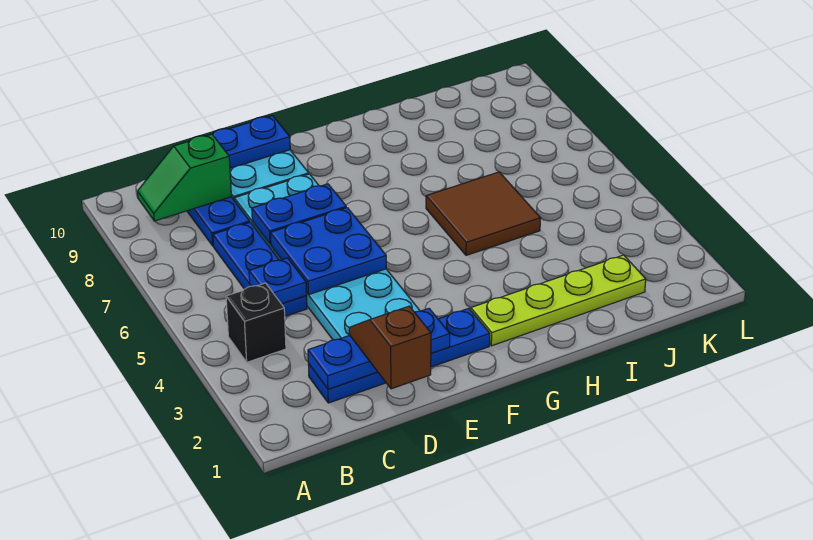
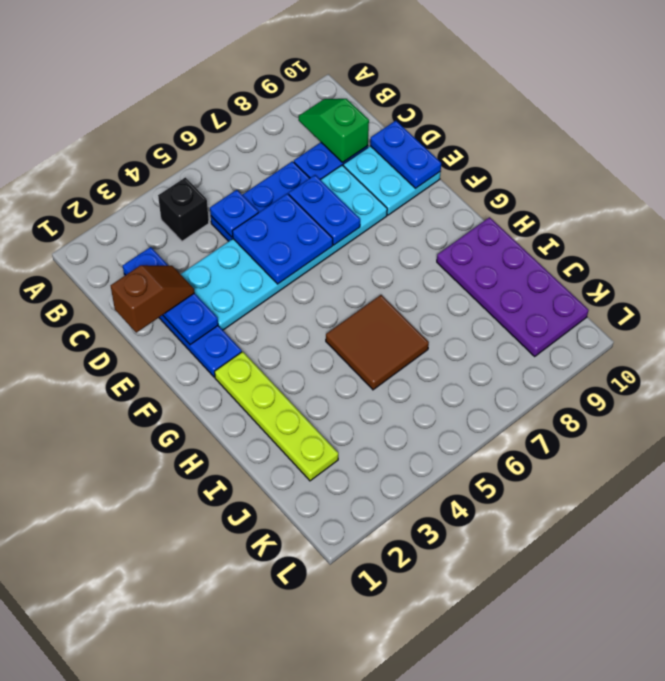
none -> purple 2x4 plate [437,217,589,356]

